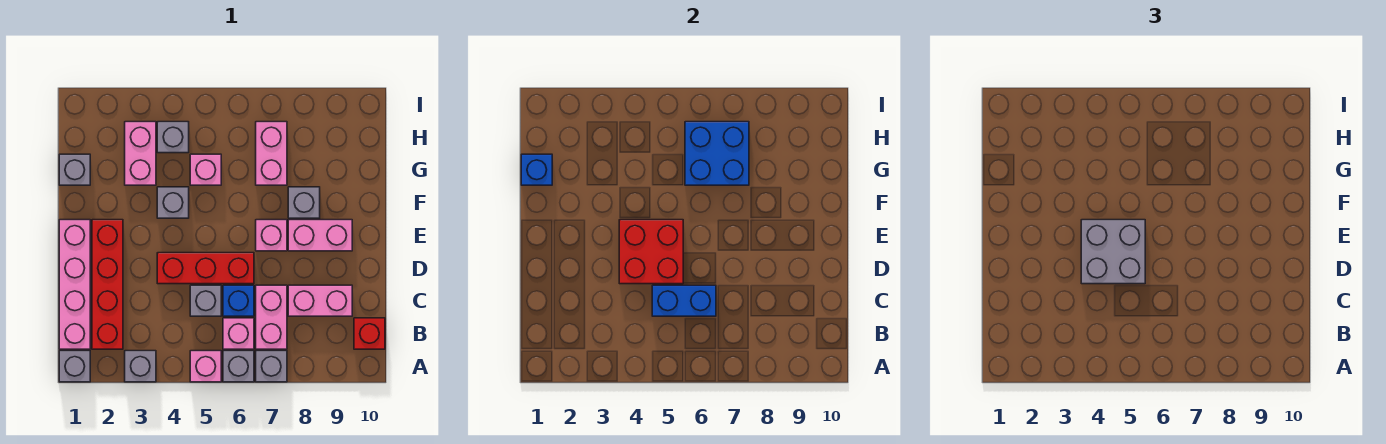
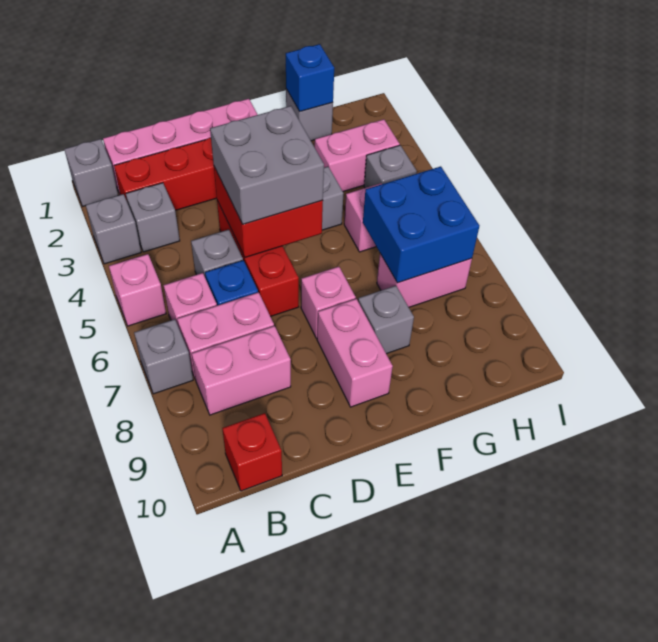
grey 1x1 brick [223,351,254,382] -> grey 1x1 brick moved to [126,183,180,252]
blue 1x2 brick [652,285,716,316] -> none
pink 1x2 brick [288,285,352,316] -> pink 1x2 brick turned to [192,326,291,415]

